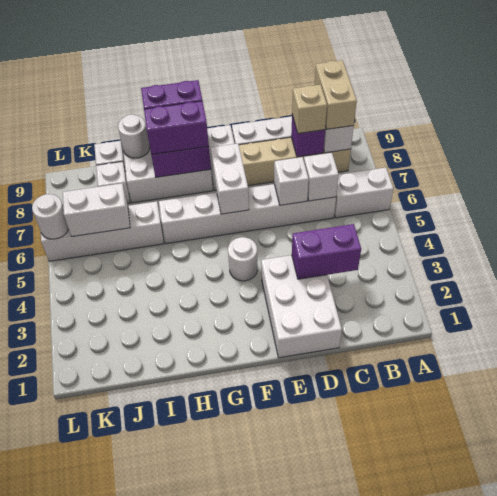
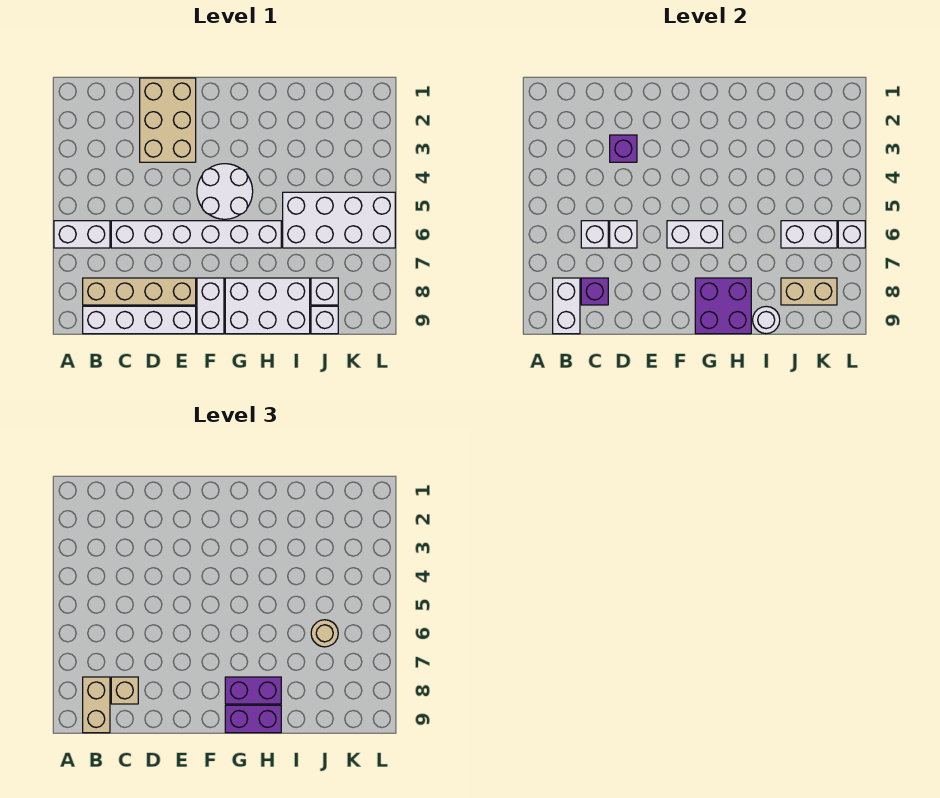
purple 1x2 brick [292,224,361,279] -> purple 1x1 brick [610,135,637,162]
white 2x3 brick [261,255,342,358] -> tan 2x3 brick [140,78,196,162]
white 1x1 round brick [228,237,257,281] -> white 2x2 round brick [197,164,253,219]
white 1x2 brick [211,143,249,214] -> white 1x2 brick turned to [667,221,723,248]
white 1x4 brick [41,201,164,261] -> white 2x4 brick [283,192,395,248]
none -> tan 1x1 round brick [311,620,338,647]
none -> tan 1x2 brick [781,278,837,305]
white 1x1 round brick [32,194,69,239] -> white 1x1 brick [838,221,865,248]

